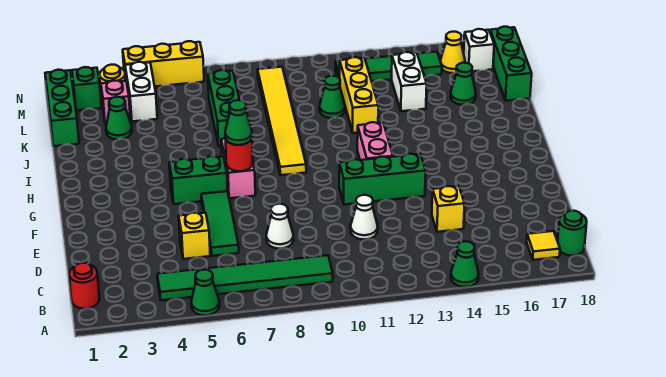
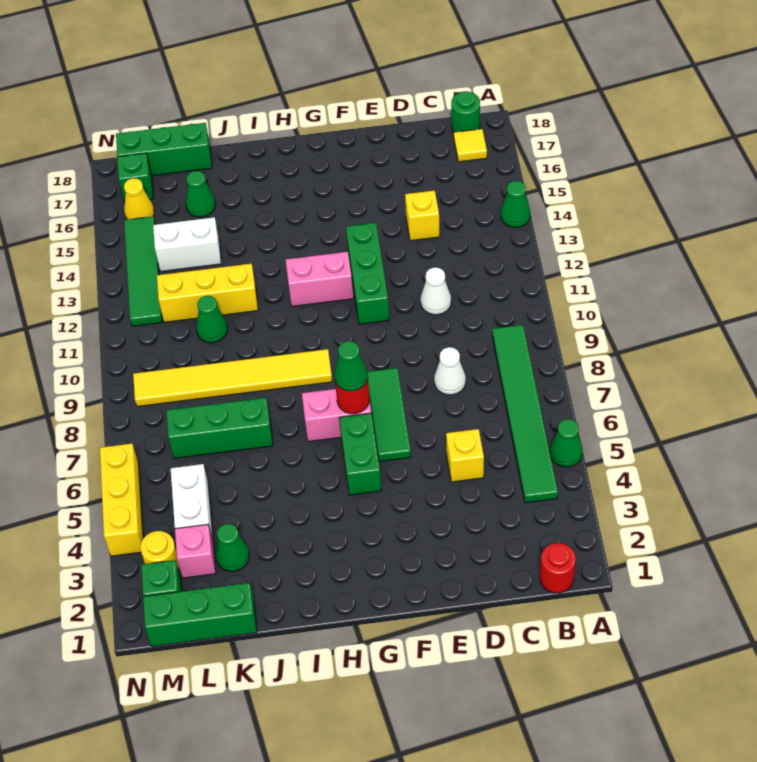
green 1x3 tile [201,191,239,256] -> green 1x3 tile turned to [367,368,411,462]
white 1x2 brick [125,62,157,122] -> white 1x2 brick turned to [171,464,213,541]
white 1x1 brick [464,29,494,71] -> green 1x1 brick [117,153,153,203]

